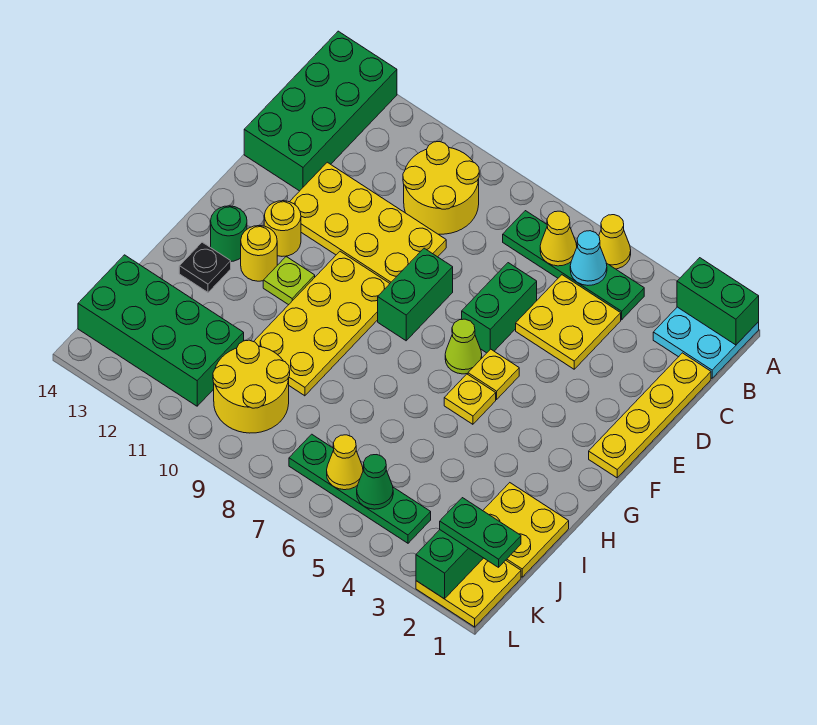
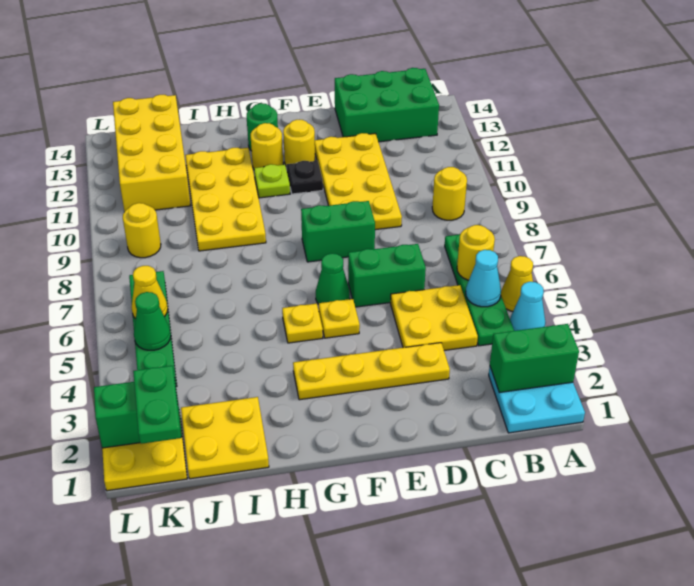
green 1x2 brick [677,258,759,345] -> green 1x2 brick turned to [490,324,579,393]
none -> cyan 1x1 cone [510,282,546,331]
green 2x4 brick [244,31,397,191] -> green 2x3 brick [335,68,439,142]
yellow 1x1 cone [540,211,577,266] -> yellow 1x1 round brick [457,225,495,280]
yellow 2x2 round brick [403,142,479,234] -> yellow 1x1 round brick [432,167,467,220]
yellow 1x4 plate [589,353,711,478] -> yellow 1x4 plate moved to [293,343,450,400]
lime 1x1 cone [445,319,482,374] -> green 1x1 cone [316,253,350,304]
yellow 2x4 plate [254,251,390,396] -> yellow 2x4 plate turned to [185,148,266,251]
black 1x1 plate [179,242,231,292] -> black 1x1 plate moved to [287,161,323,194]
yellow 2x2 round brick [213,340,290,433] -> yellow 1x1 round brick [123,203,161,258]
green 2x4 brick [78,255,244,406] -> yellow 2x4 brick [113,95,191,212]

